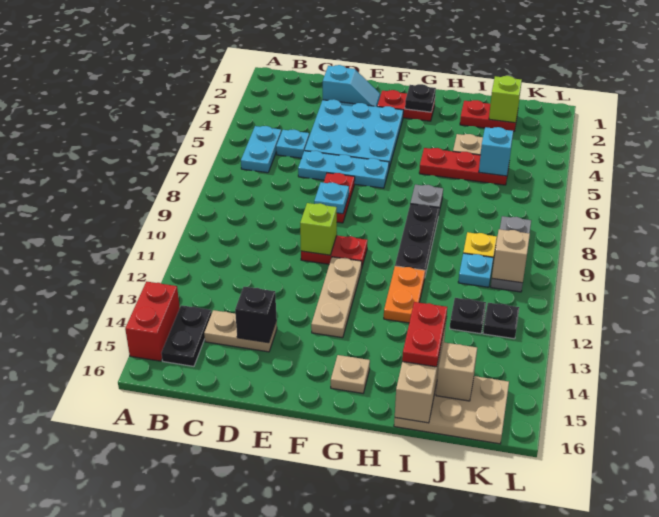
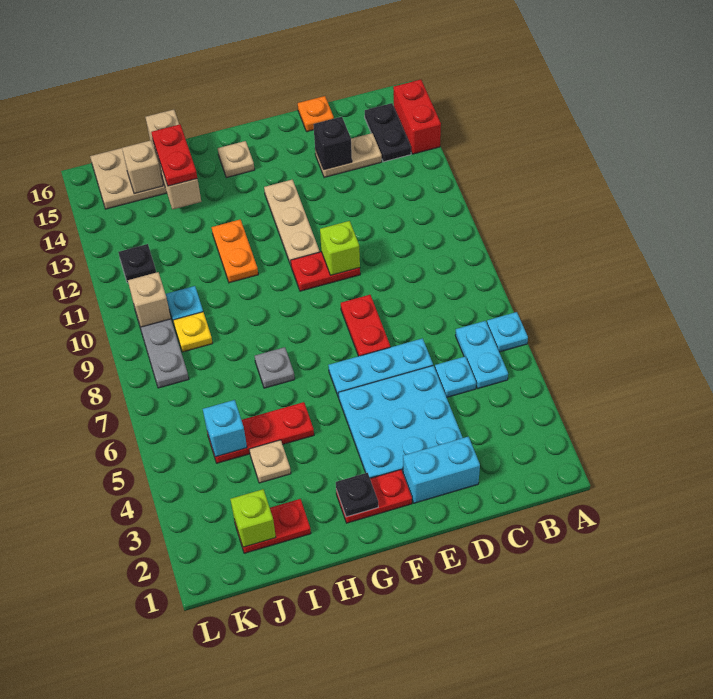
cyan 1x2 slope [323,65,381,107] -> cyan 1x2 brick [403,437,480,503]
none -> orange 1x1 plate [298,96,334,132]
cyan 1x1 plate [314,182,349,214] -> cyan 1x1 plate moved to [487,312,528,352]
black 1x3 plate [395,204,439,275] -> none
black 1x1 plate [450,298,486,334] -> none

